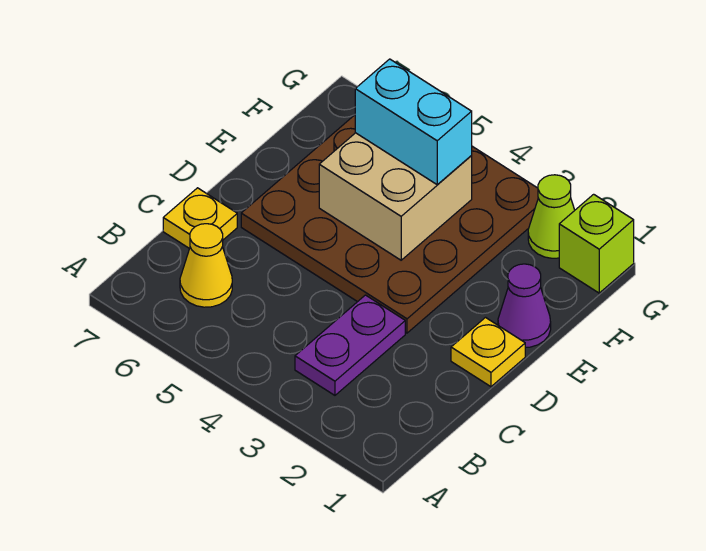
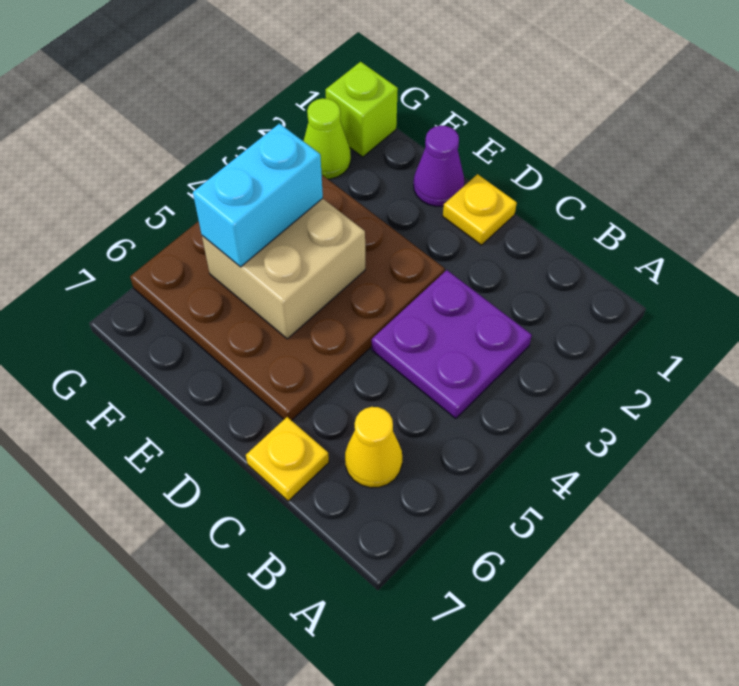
purple 1x2 plate [295,295,405,395] -> purple 2x2 plate [372,270,532,419]

